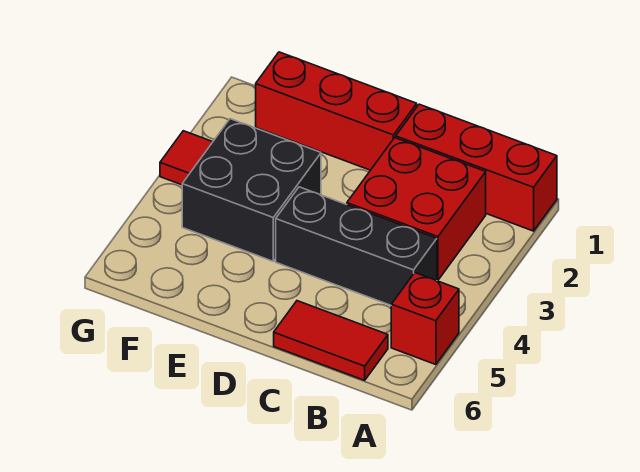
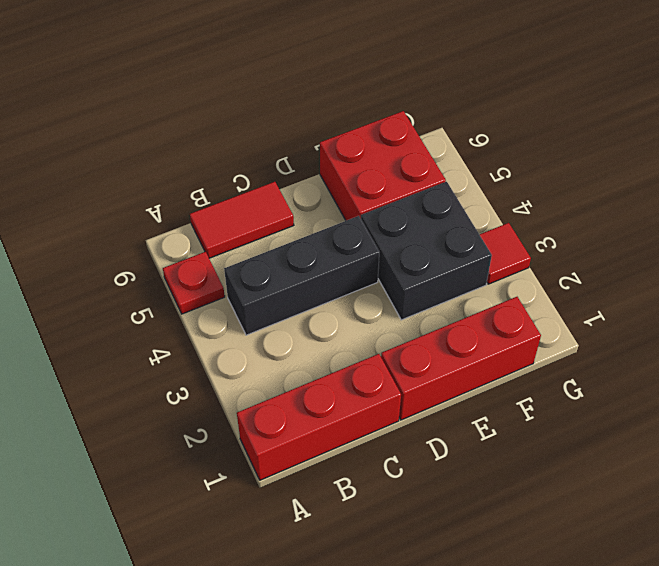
red 1x1 brick [391,273,459,365] -> red 1x1 plate [163,252,225,314]
red 2x2 brick [347,138,486,280] -> red 2x2 brick moved to [320,111,446,221]

